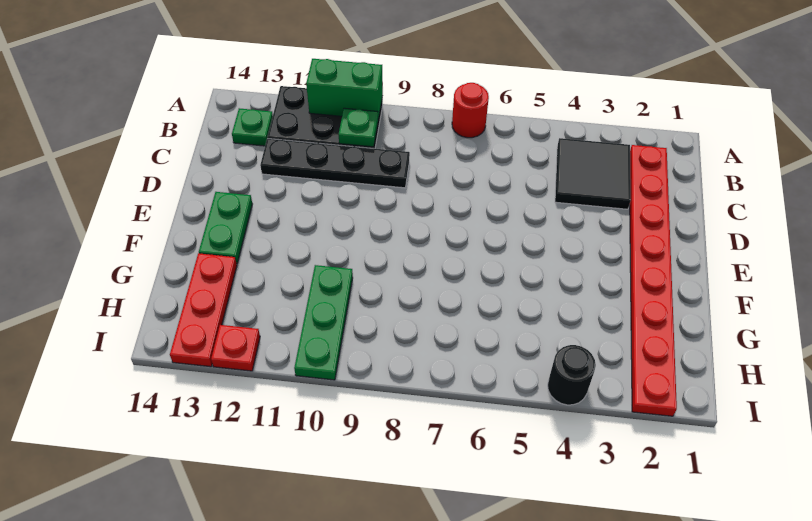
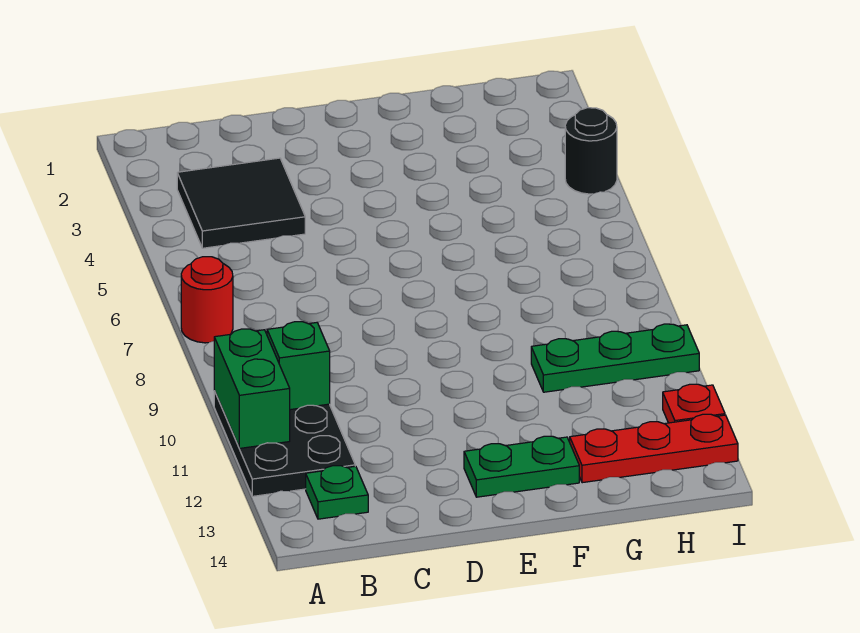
red 1x8 plate [630,145,677,416] -> none
green 1x1 plate [339,108,378,147] -> green 1x1 brick [267,322,330,410]
black 1x4 plate [260,138,410,188] -> none

